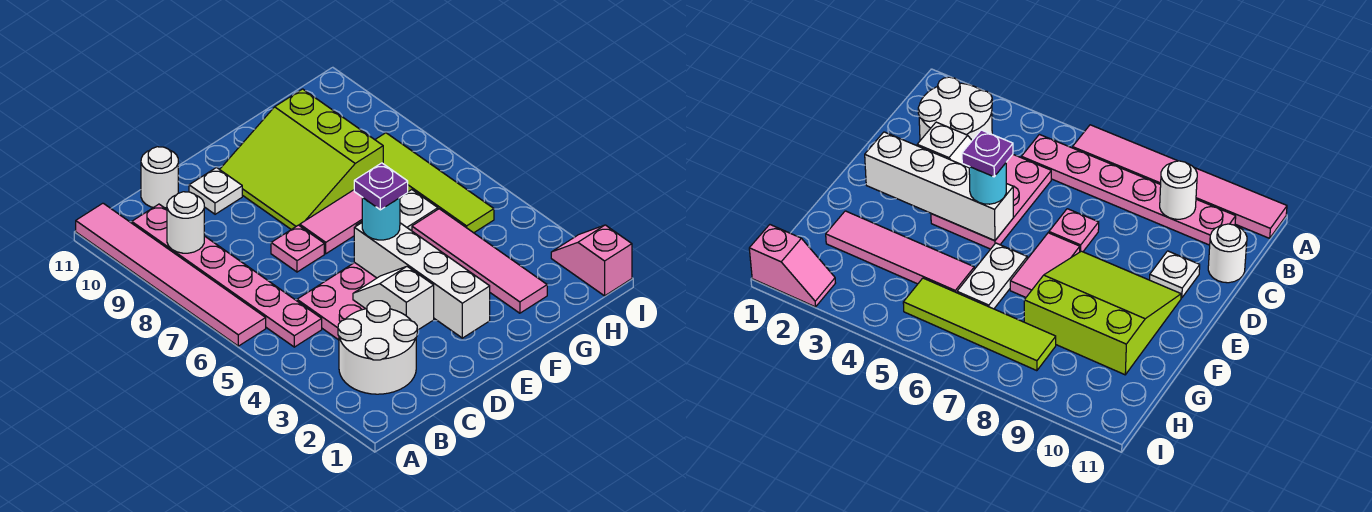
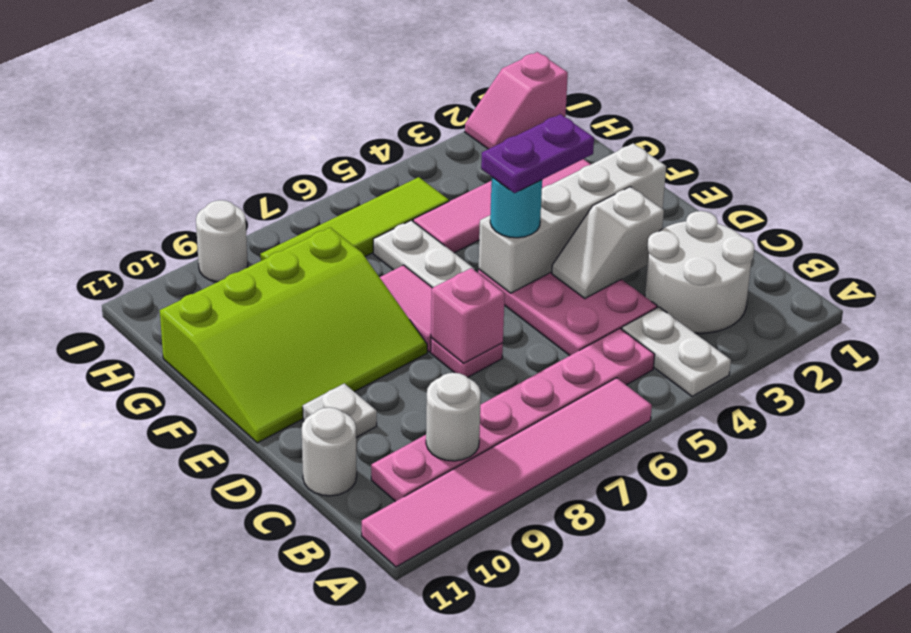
none -> white 1x2 plate [622,307,731,396]
none -> pink 1x1 brick [431,268,505,363]
purple 1x1 plate [354,163,408,210] -> purple 1x2 plate [481,114,594,193]
lime 3x3 slope [220,89,383,230] -> lime 3x4 slope [160,228,427,443]
none -> white 1x1 round brick [196,200,248,282]

